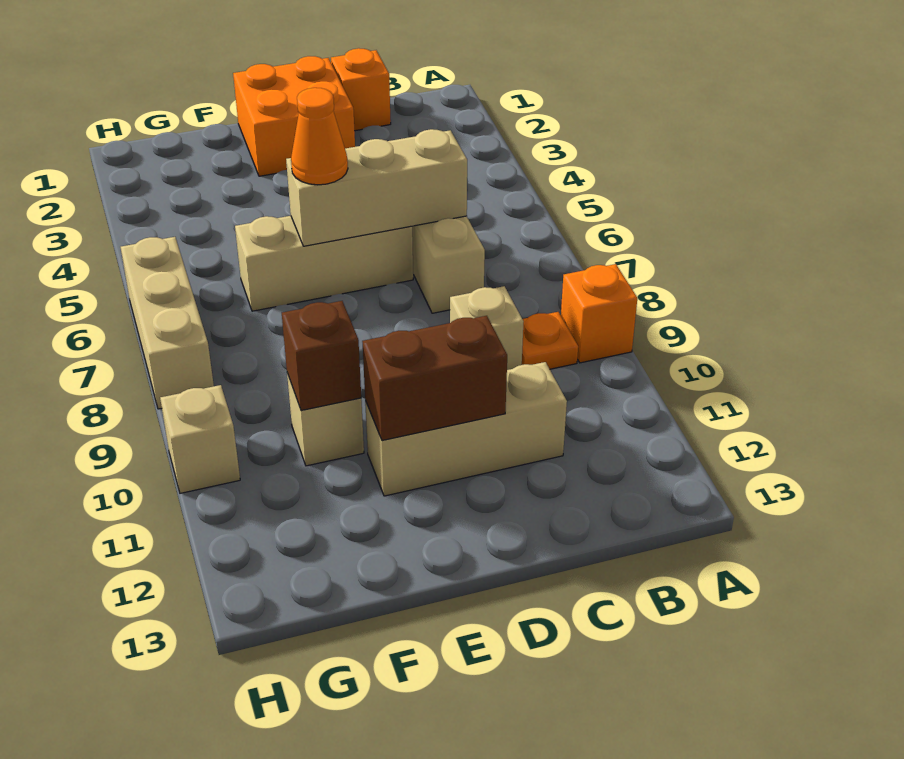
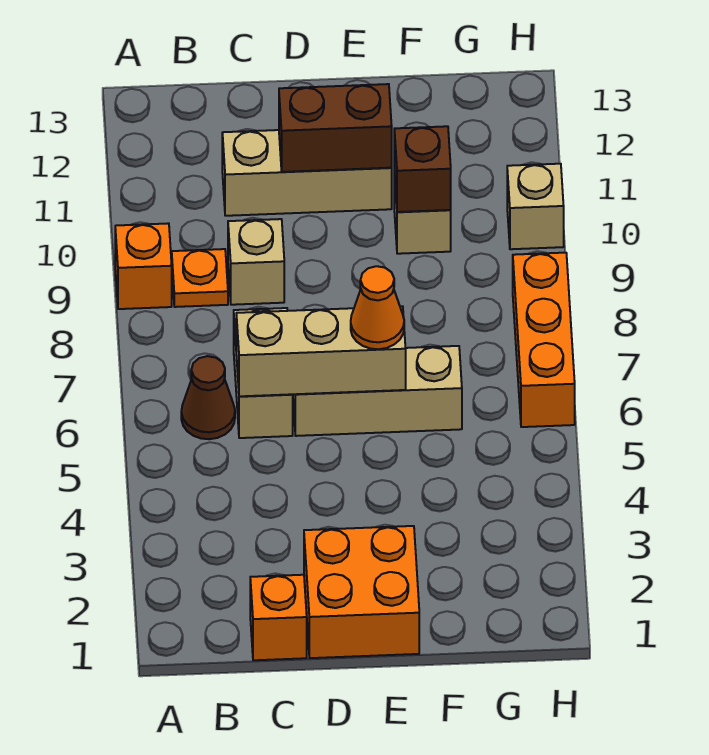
none -> brown 1x1 cone [181,356,235,439]
tan 1x3 brick [121,237,214,409] -> orange 1x3 brick [513,253,575,427]

